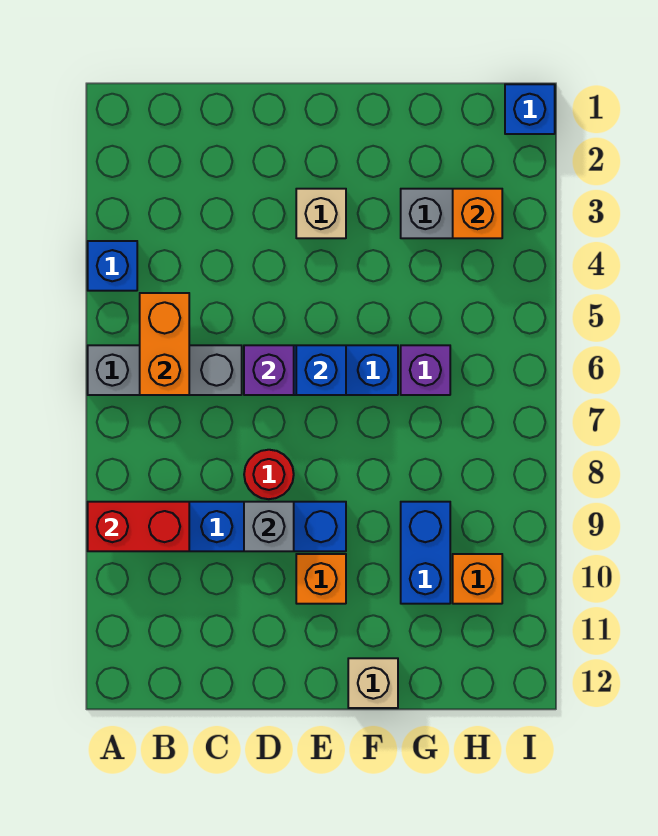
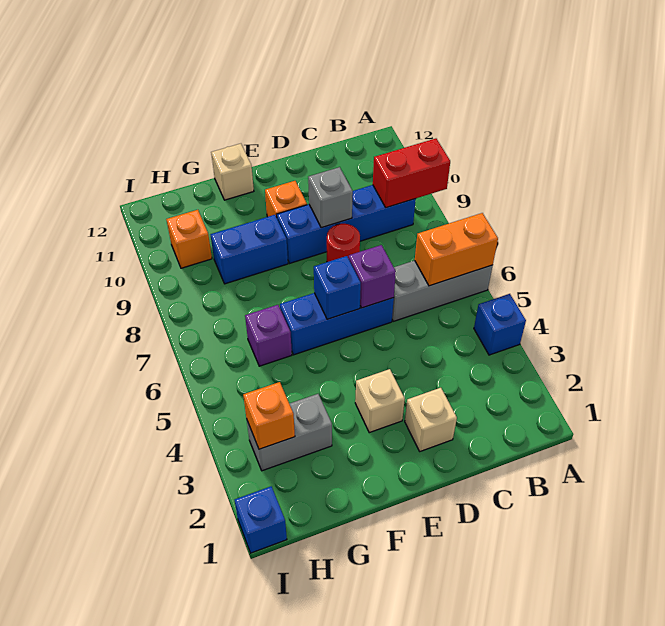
orange 1x2 brick [140,293,189,395] -> orange 1x2 brick turned to [415,213,498,286]
none -> tan 1x1 brick [405,388,457,451]
blue 1x2 brick [401,502,450,604] -> blue 1x2 brick turned to [210,215,288,284]

